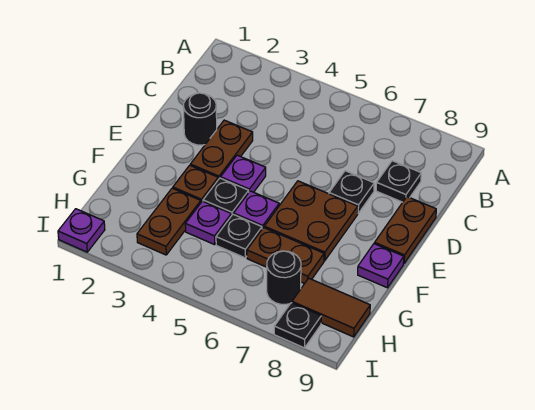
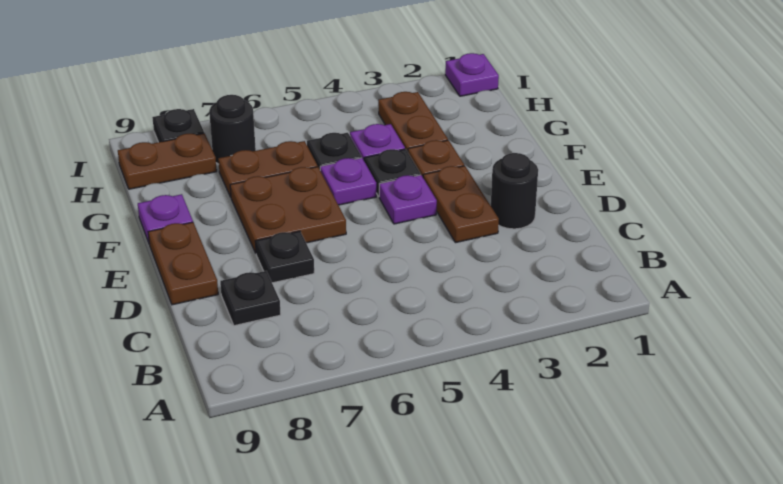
brown 1x2 tile [292,278,370,337] -> brown 1x2 plate [118,133,217,189]

